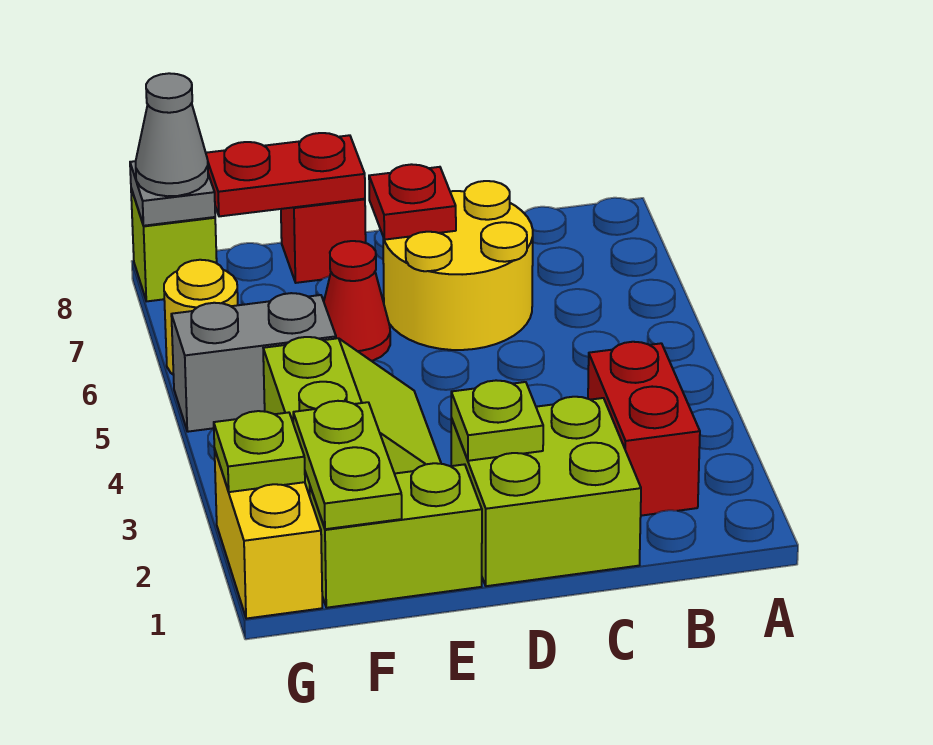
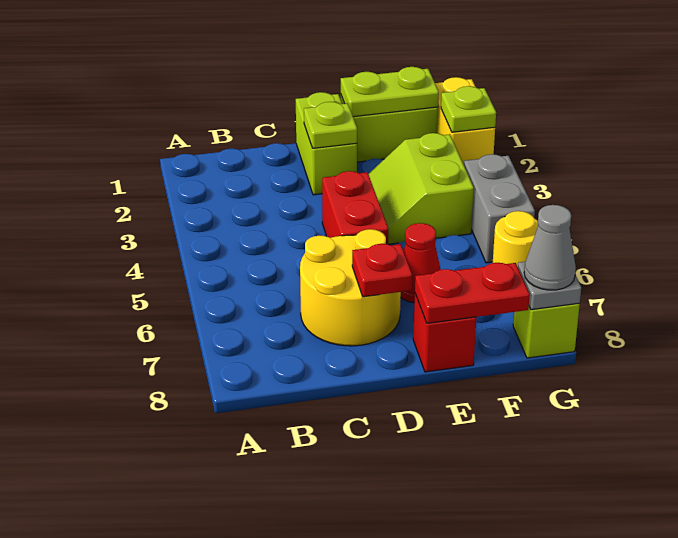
red 1x2 brick [588,342,700,516] -> red 1x2 brick moved to [322,171,389,244]
lime 2x2 brick [451,397,641,586] -> lime 1x2 brick [296,92,357,195]
lime 1x2 plate [293,401,402,529] -> lime 1x2 plate turned to [341,67,439,117]
grey 1x2 brick [171,293,336,432] -> grey 1x2 brick turned to [464,154,535,263]

